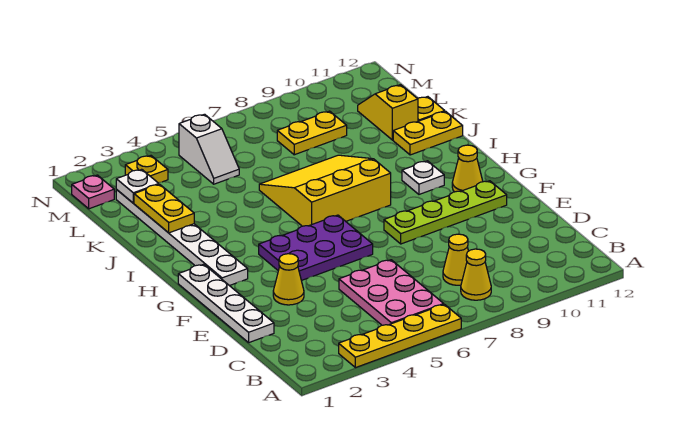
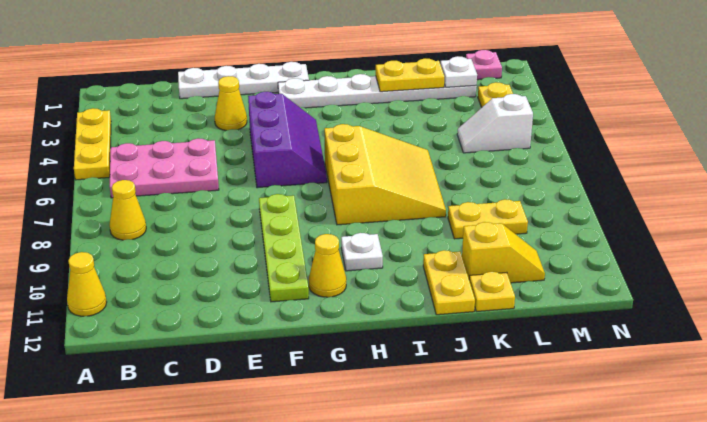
yellow 1x4 plate [339,304,461,368] -> yellow 1x3 plate [74,108,111,180]
yellow 1x1 cone [443,234,468,285] -> yellow 1x1 cone moved to [67,252,107,316]
purple 2x3 plate [259,215,373,281] -> purple 2x3 slope [248,92,327,188]
yellow 1x2 plate [277,111,347,155] -> yellow 1x2 plate turned to [448,199,528,239]

